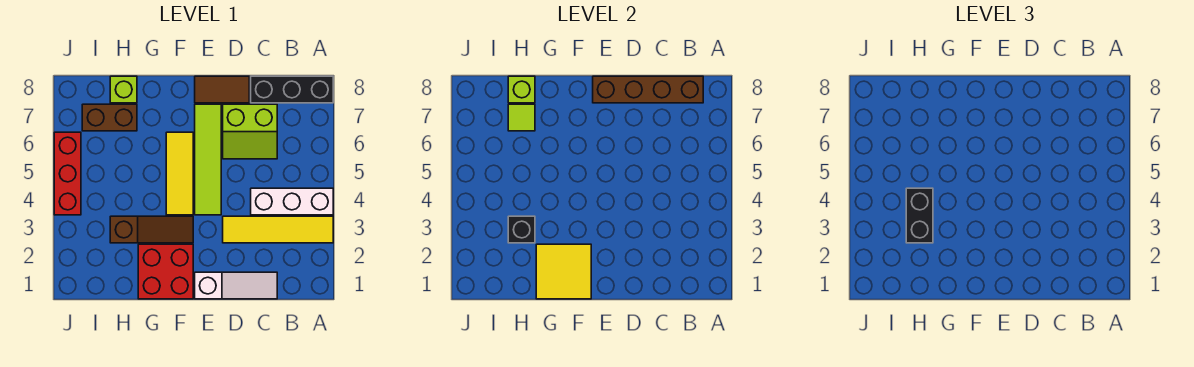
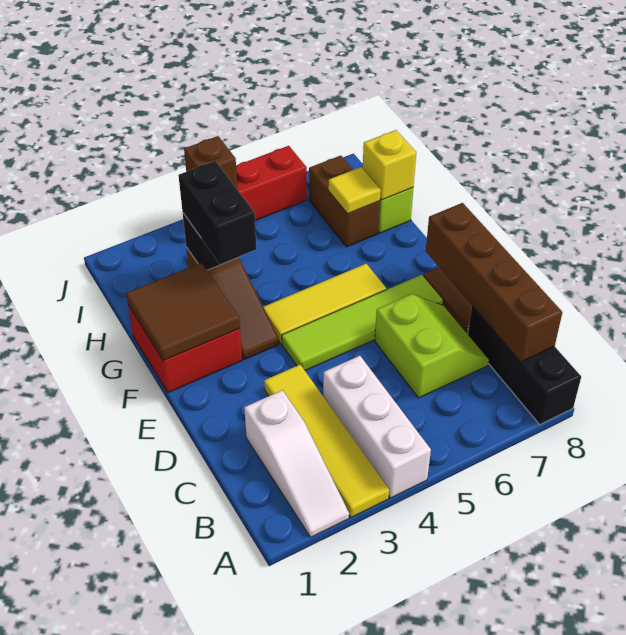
white 1x3 slope [195,272,277,299] -> white 1x3 slope moved to [244,390,349,537]
lime 2x2 slope [223,104,277,159] -> lime 2x2 slope turned to [375,294,489,398]
yellow 2x2 tile [536,244,591,299] -> brown 2x2 tile [126,263,240,361]
black 1x2 brick [906,188,933,243] -> black 1x2 brick turned to [178,161,256,264]
lime 1x1 tile [508,104,535,131] -> yellow 1x1 tile [328,167,381,214]
lime 1x1 brick [508,76,535,103] -> yellow 1x1 brick [363,130,416,200]
none -> brown 1x1 brick [184,136,238,190]

